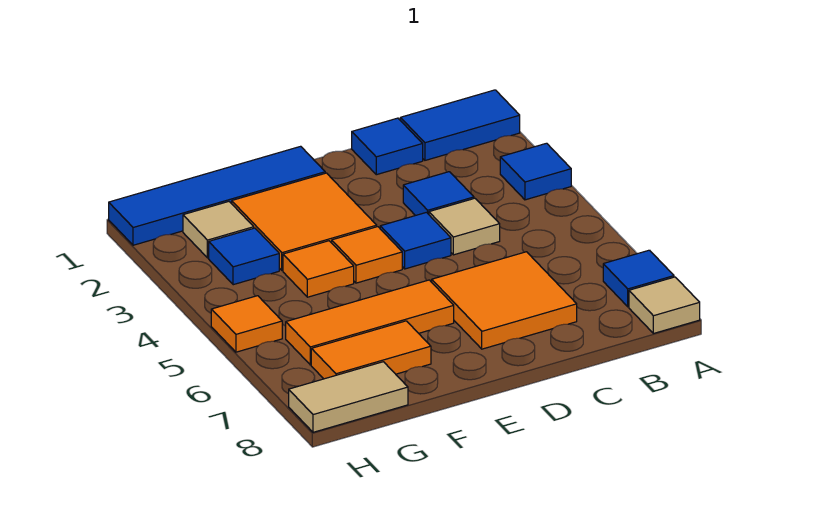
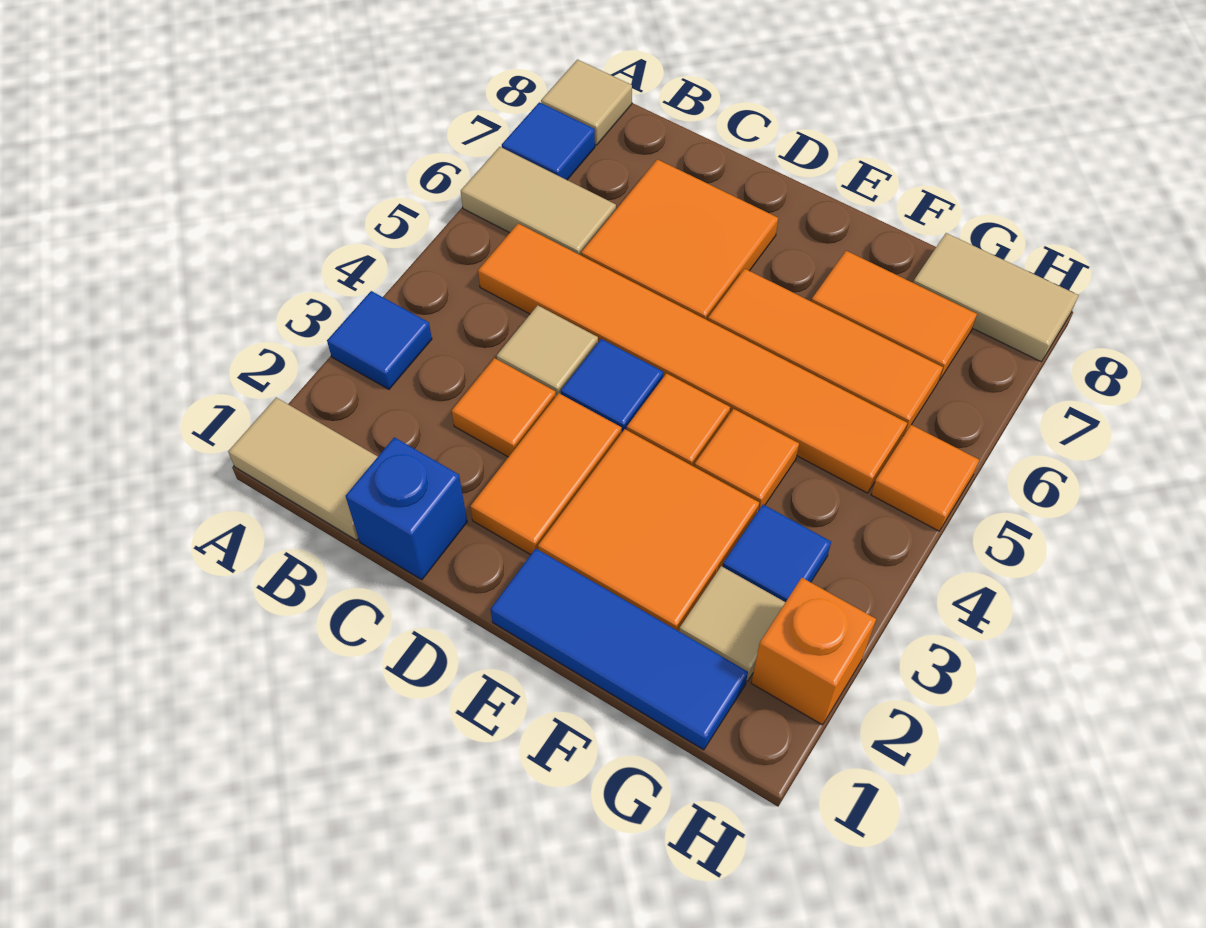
blue 1x2 tile [400,90,520,160] -> tan 1x2 tile [228,398,378,540]
none -> tan 1x2 tile [461,147,616,255]
none -> orange 1x6 tile [478,224,907,493]
blue 1x1 tile [352,118,423,175] -> blue 1x1 brick [346,437,467,580]
blue 1x1 tile [403,172,474,216] -> orange 1x1 tile [452,358,556,457]
none -> orange 1x2 tile [470,393,622,555]
blue 1x4 tile [109,146,325,245] -> blue 1x3 tile [490,549,748,750]
none -> orange 1x1 brick [751,578,876,725]

